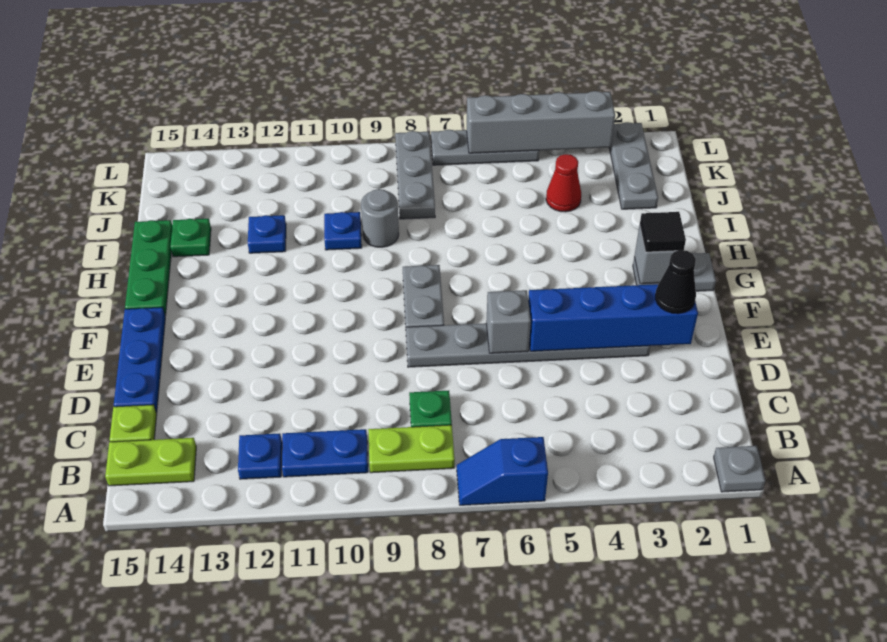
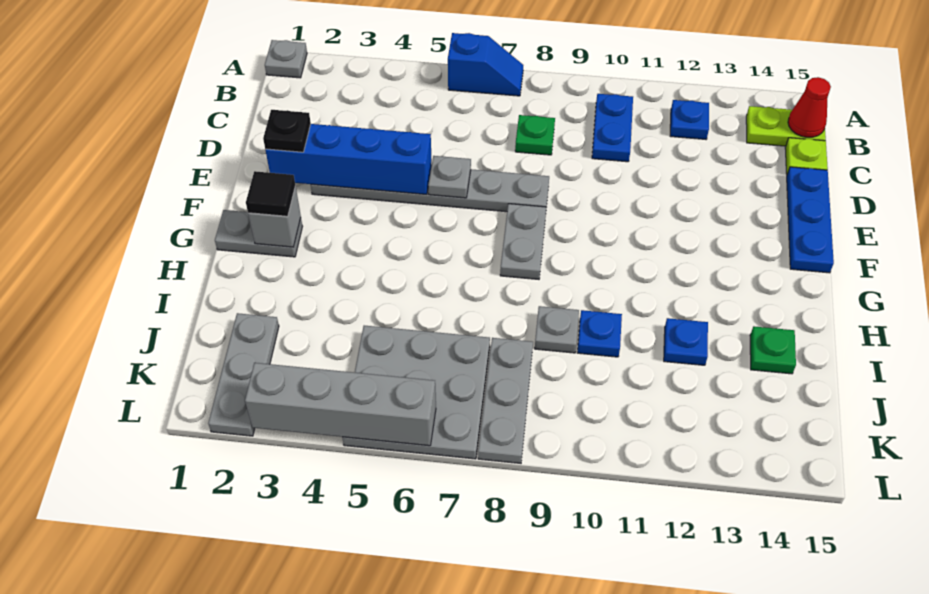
lime 1x2 plate [368,425,455,473] -> none
blue 1x2 plate [282,429,368,477] -> blue 1x2 plate turned to [592,94,633,162]
black 1x1 cone [655,250,696,314] -> black 1x1 plate [263,110,311,152]
grey 1x1 brick [486,290,531,353] -> grey 1x1 plate [428,156,471,198]
green 1x3 plate [125,220,172,315] -> none
grey 1x1 round brick [361,189,399,247] -> grey 1x1 plate [535,306,579,353]
red 1x1 cone [546,154,581,212] -> red 1x1 cone moved to [788,77,831,137]
grey 1x3 plate [431,130,539,165] -> grey 3x3 plate [342,326,490,459]

